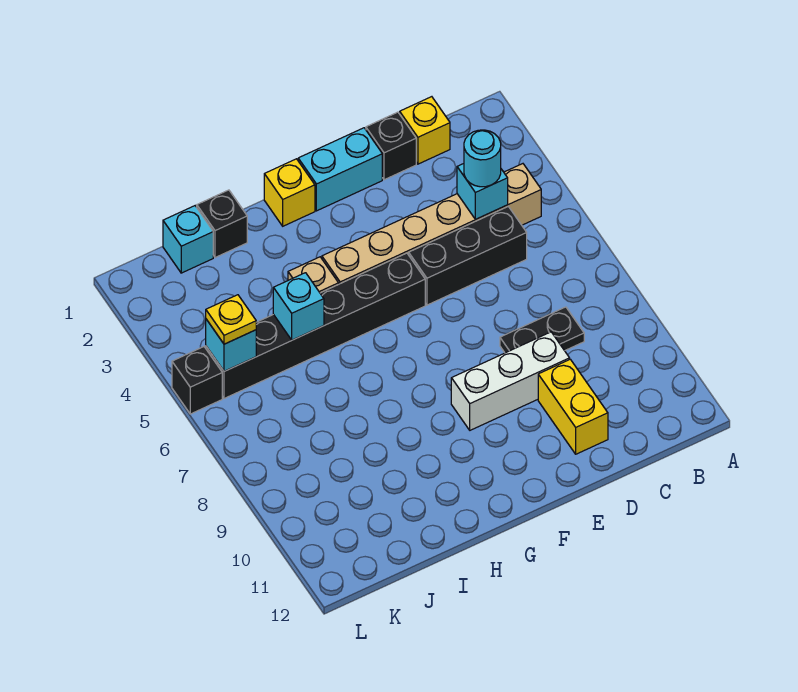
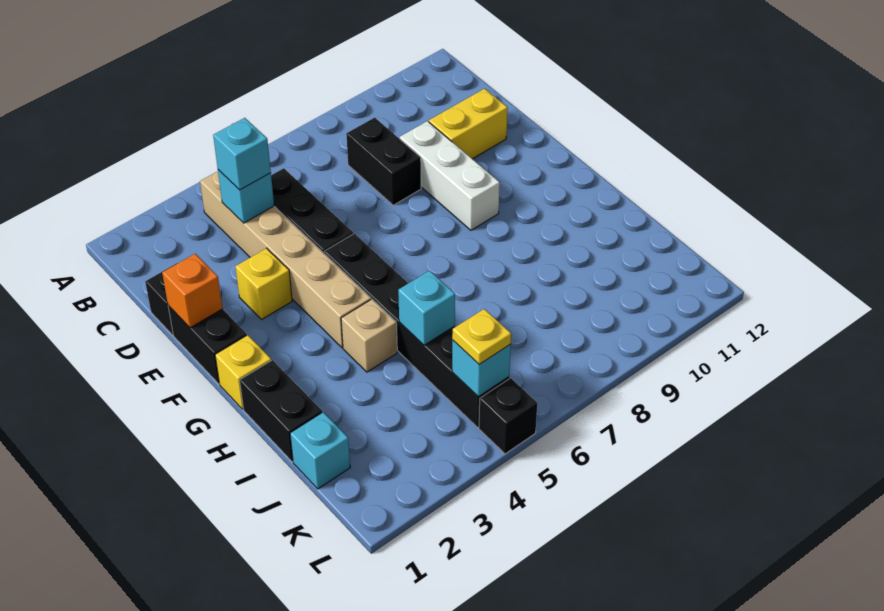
yellow 1x1 brick [400,97,450,164] -> yellow 1x1 brick moved to [235,248,292,320]
cyan 1x1 round brick [464,130,501,187] -> cyan 1x1 brick [213,118,271,190]
black 1x2 plate [500,307,584,353] -> black 1x2 brick [346,118,421,205]
cyan 1x2 brick [298,128,382,211] -> black 1x2 brick [168,305,247,384]
none -> orange 1x1 brick [162,254,223,328]
black 1x1 brick [197,190,247,258] -> black 1x2 brick [240,360,322,462]

